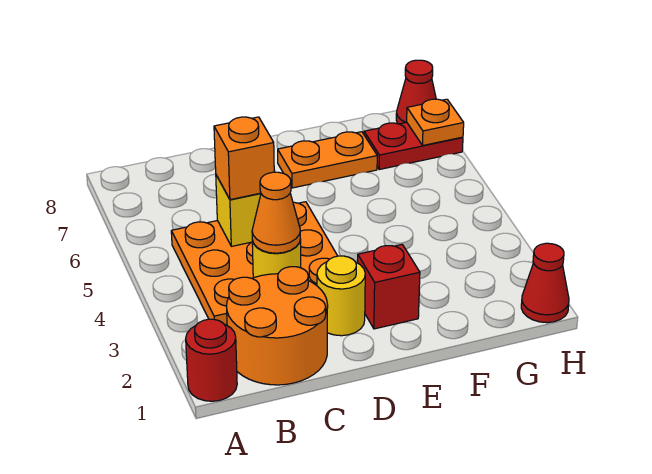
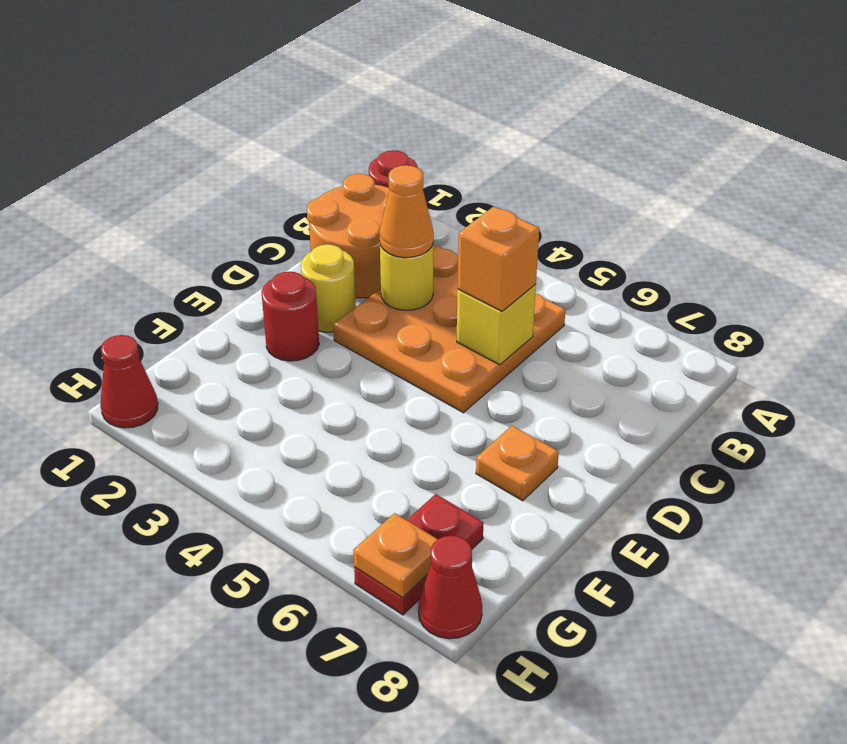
red 1x1 brick [358,245,420,329] -> red 1x1 round brick [262,272,319,361]
orange 1x2 plate [278,132,377,188] -> orange 1x1 plate [476,426,559,501]

